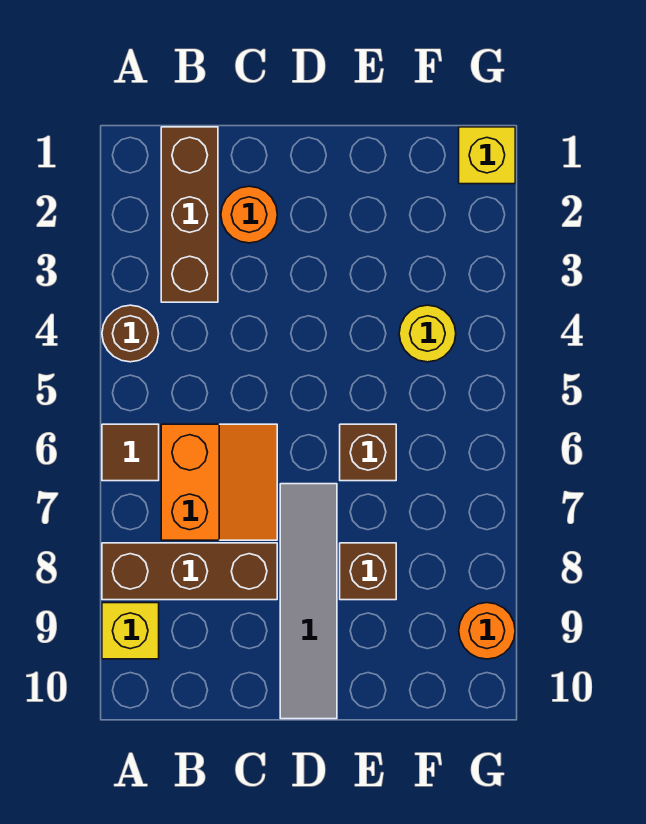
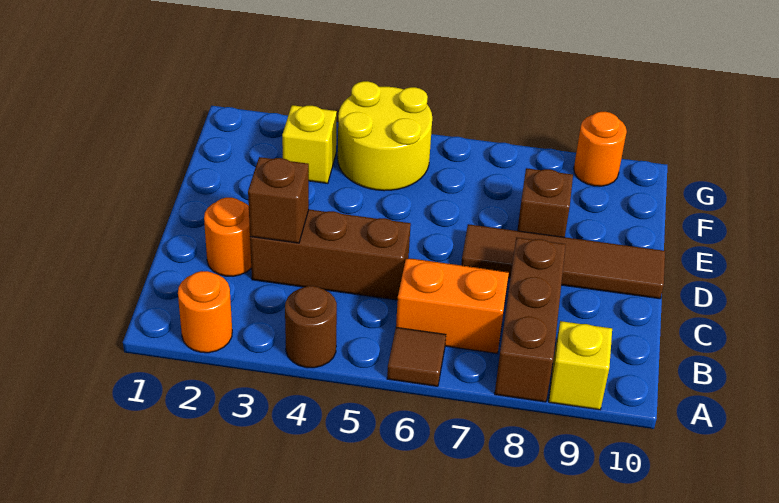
none -> orange 1x1 round brick [178,271,232,353]
brown 1x3 brick [161,127,218,302] -> brown 1x3 brick moved to [250,210,411,300]
grey 1x4 tile [280,484,337,719] -> brown 1x4 tile [461,224,665,299]
brown 1x1 brick [340,424,396,481] -> brown 1x1 brick moved to [248,157,309,243]
yellow 1x1 round brick [399,305,456,362] -> yellow 2x2 round brick [338,81,432,191]
yellow 1x1 brick [459,127,515,184] -> yellow 1x1 brick moved to [282,105,337,183]

